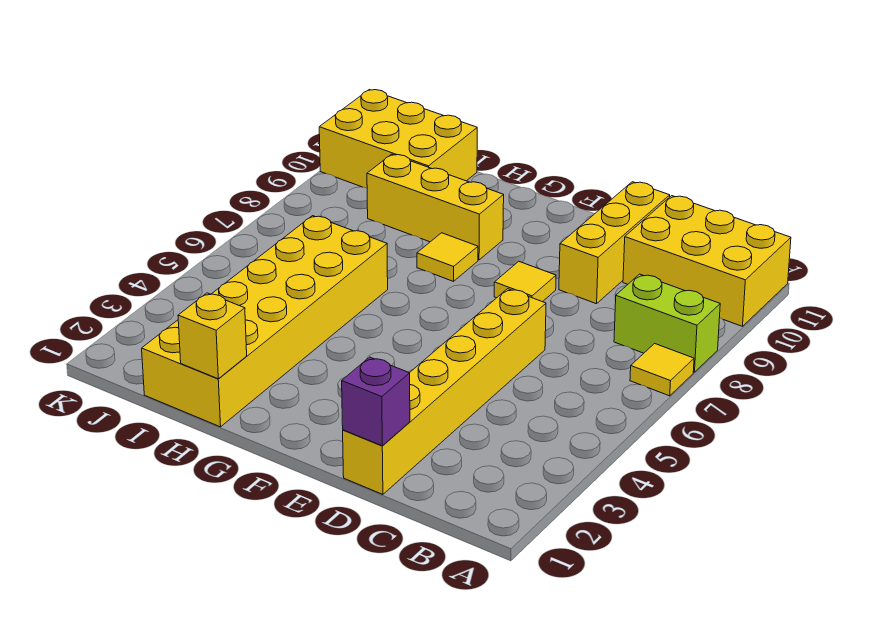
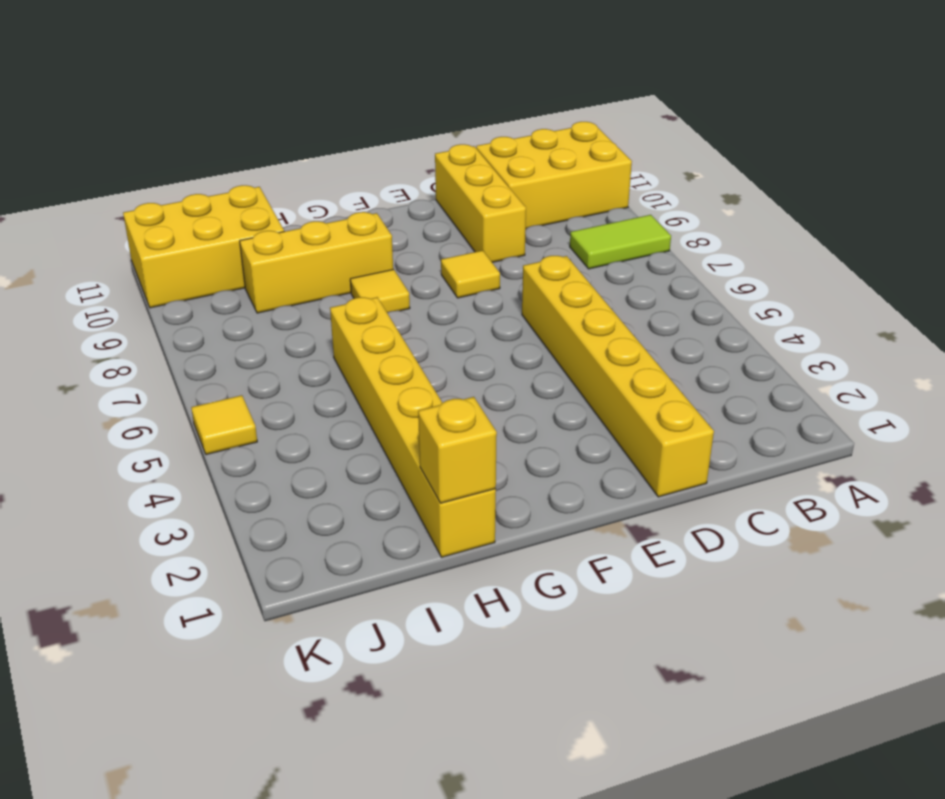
yellow 1x1 tile [630,344,694,396] -> yellow 1x1 tile moved to [191,395,257,455]
lime 1x2 brick [614,274,720,372] -> lime 1x2 tile [570,215,671,269]
purple 1x1 brick [342,357,410,446] -> none
yellow 2x6 brick [142,216,388,427] -> yellow 1x6 brick [330,297,496,557]

